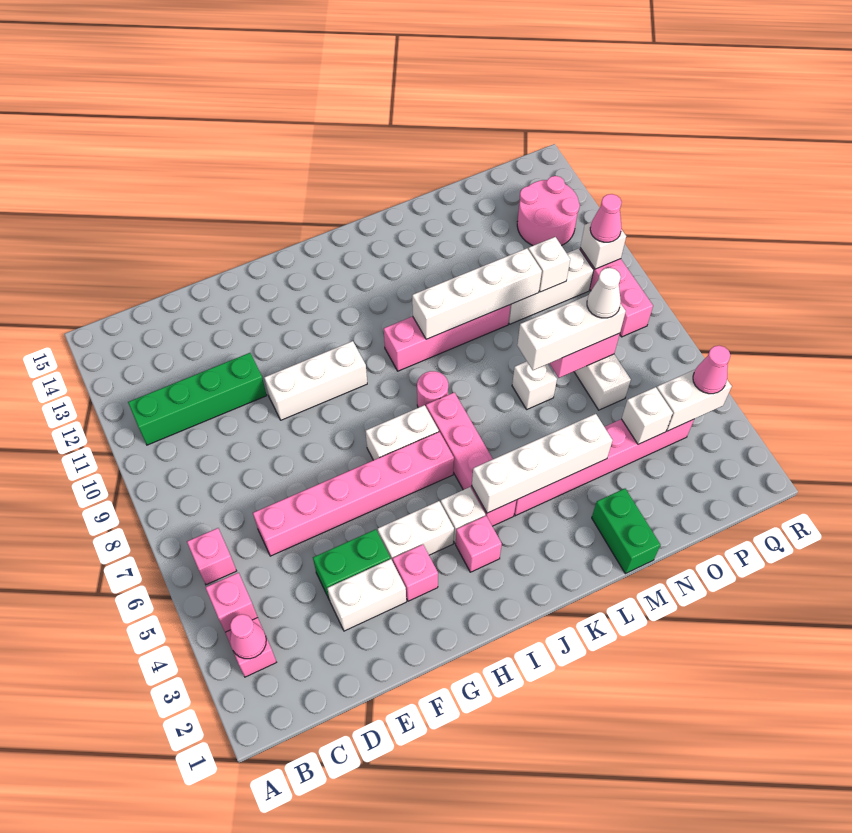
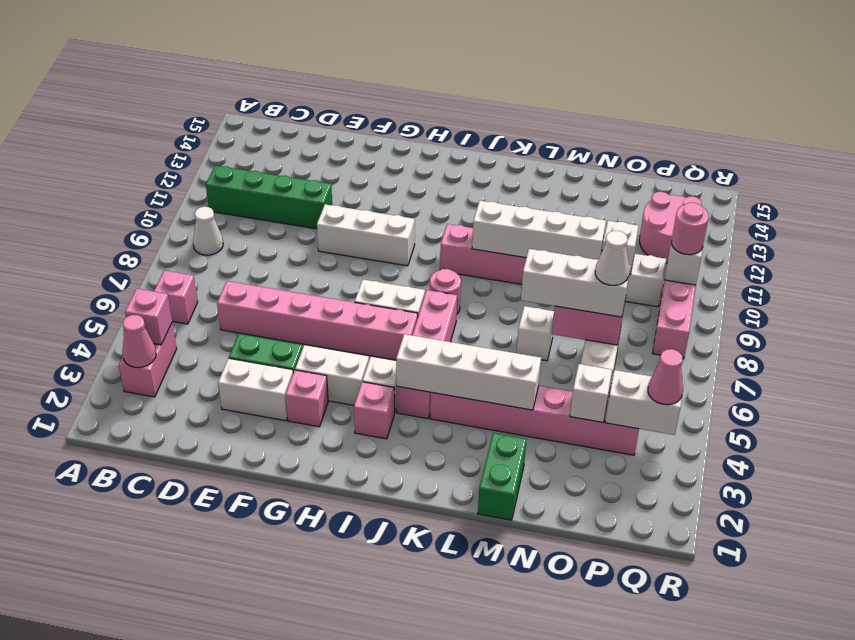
none -> white 1x1 cone [193,207,223,255]
pink 1x1 cone [590,194,622,242] -> pink 1x1 round brick [671,203,709,255]

